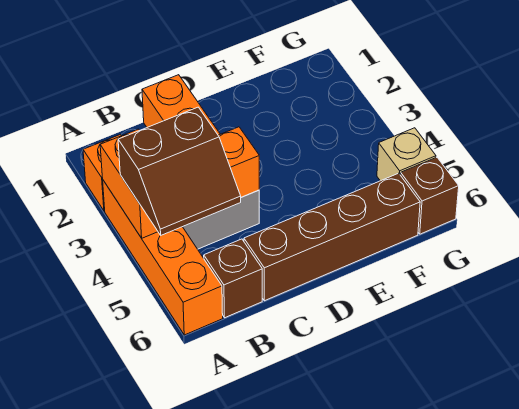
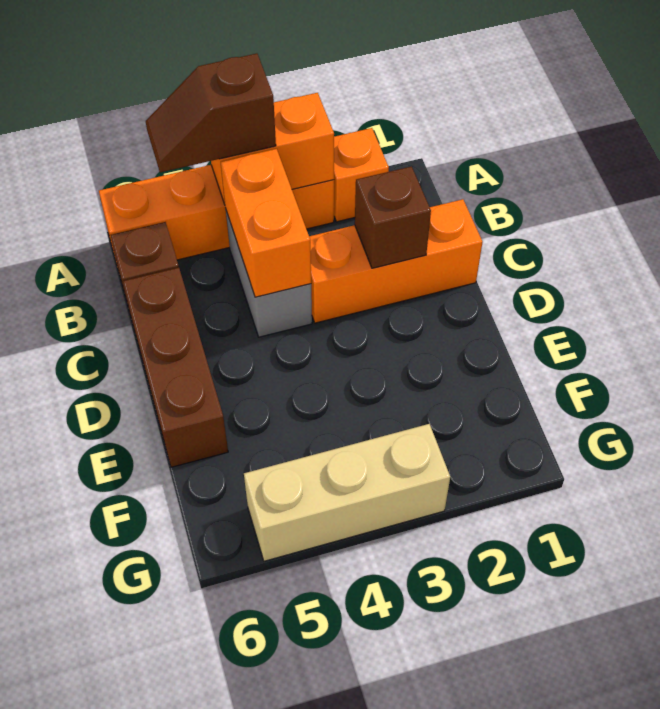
brown 2x2 slope [118,107,241,235] -> brown 1x2 slope [146,53,276,172]
brown 1x4 brick [244,173,420,301] -> brown 1x3 brick [123,268,228,467]
tan 1x1 brick [377,128,436,181] -> tan 1x3 brick [244,424,450,561]
brown 1x1 brick [401,157,459,234] -> brown 1x1 brick moved to [355,167,431,268]

